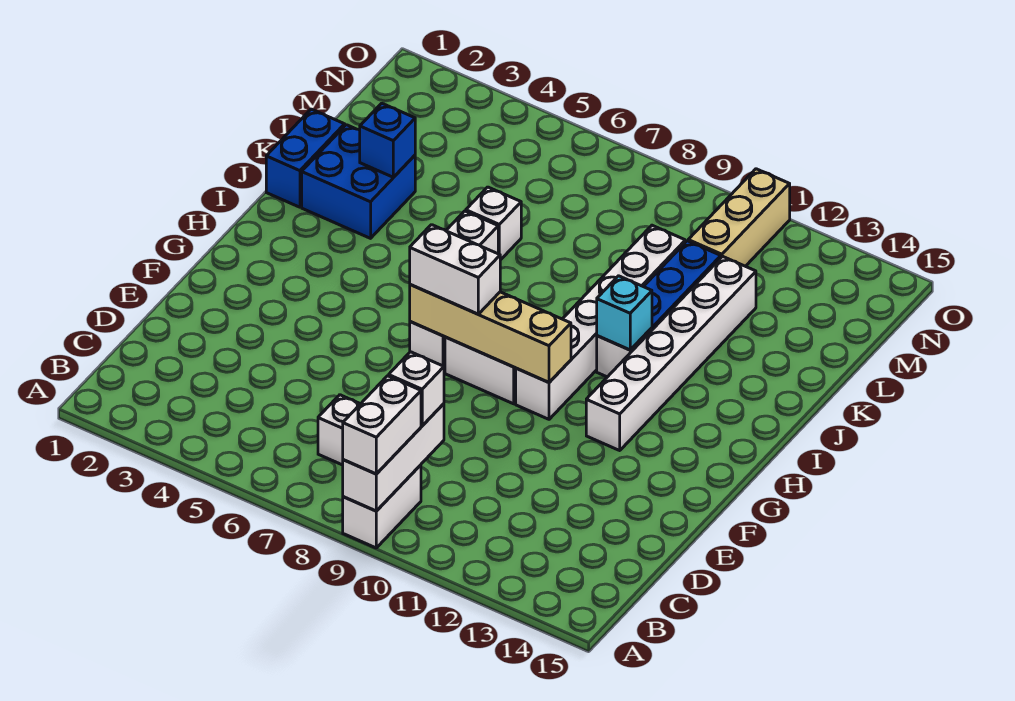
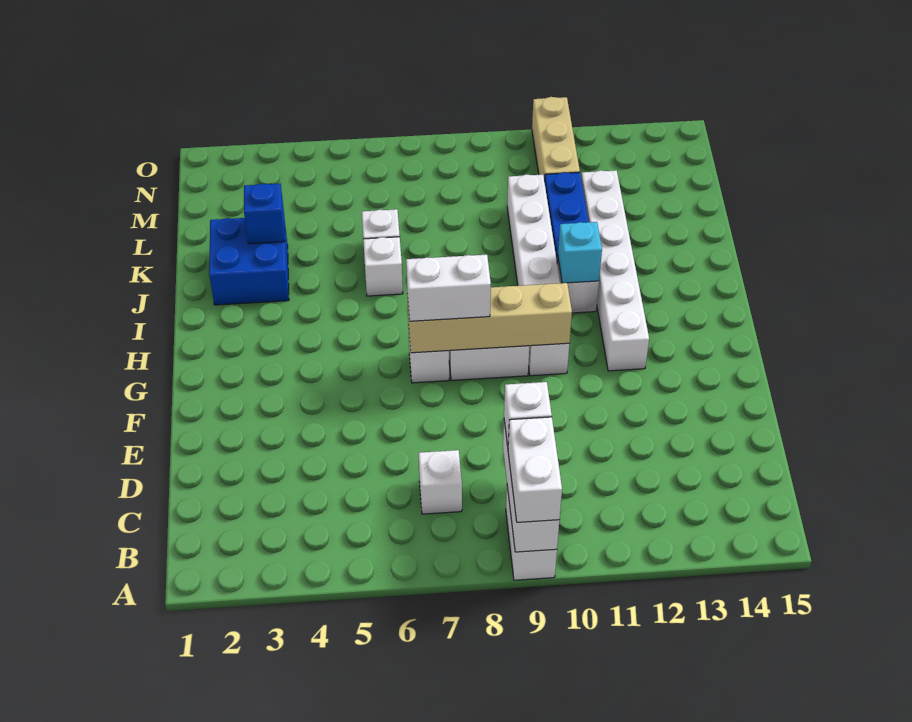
blue 1x2 brick [266,109,345,207] -> none

